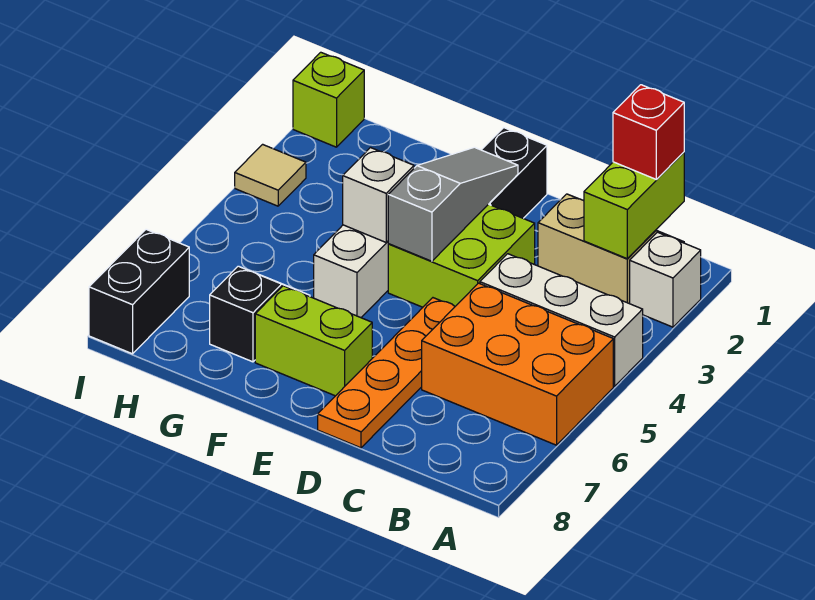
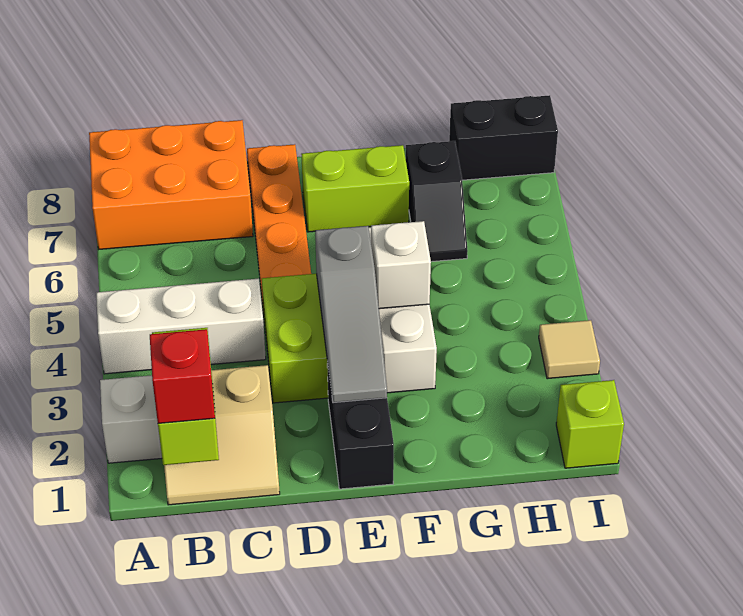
orange 2x3 brick [422,283,613,445] -> orange 2x3 brick moved to [89,120,253,249]
black 1x2 brick [89,229,189,354] -> black 1x2 brick turned to [449,95,558,180]

